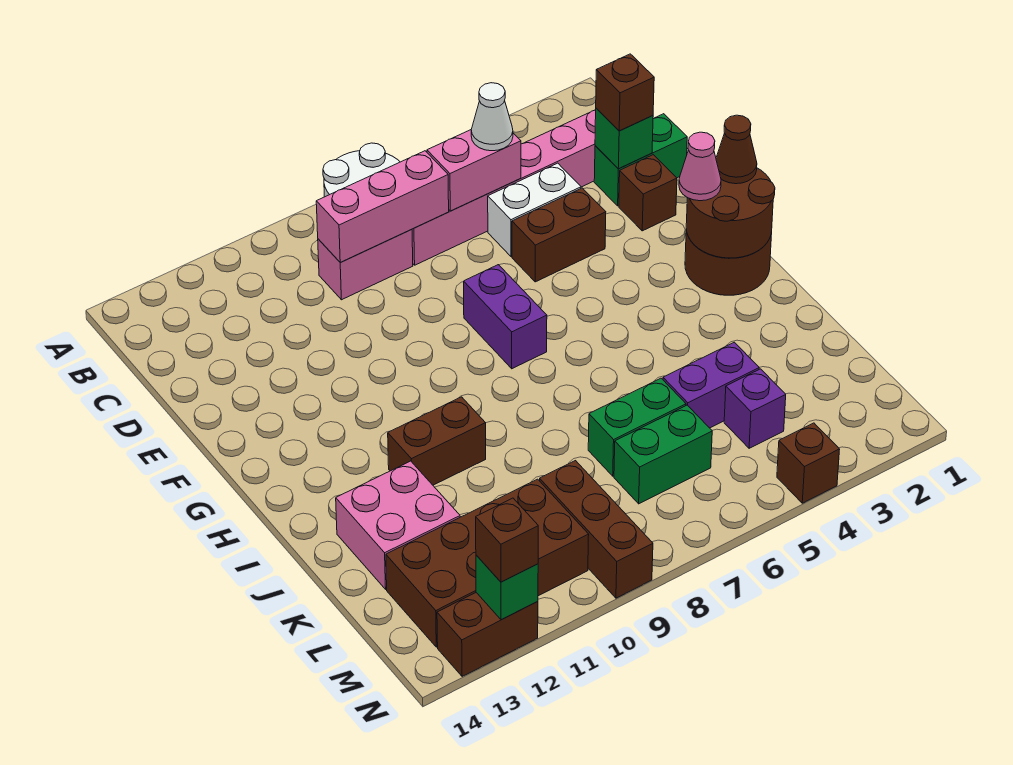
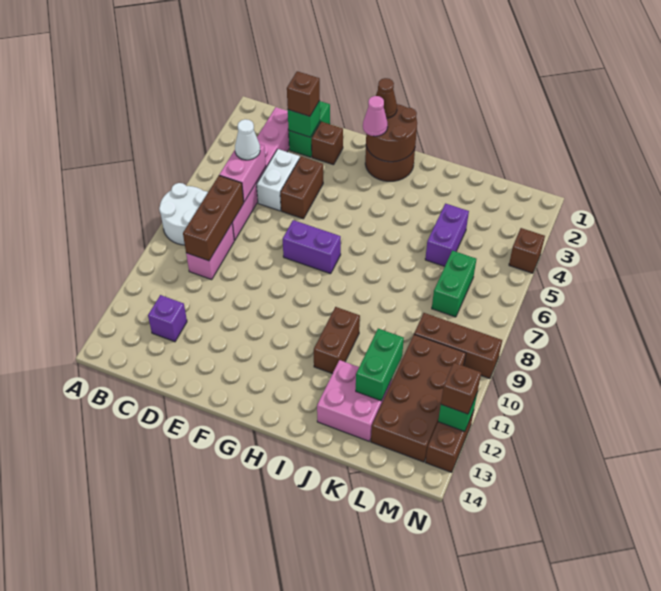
pink 1x3 brick [316,151,449,262] -> brown 1x3 brick [183,176,244,261]
green 1x2 brick [588,378,686,476] -> green 1x2 brick moved to [356,329,404,401]
purple 1x1 brick [724,369,786,448] -> purple 1x1 brick moved to [148,295,187,342]

